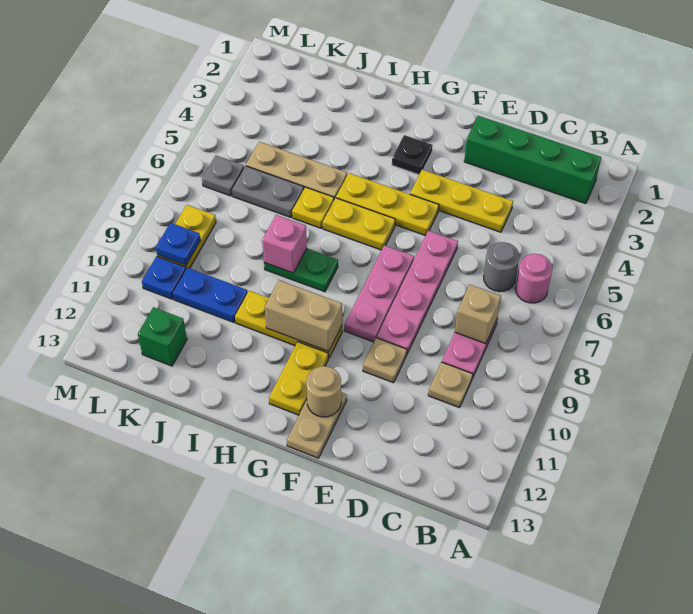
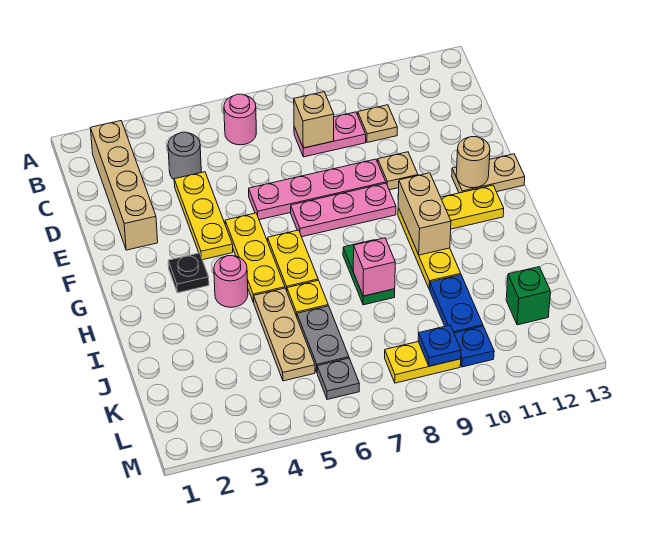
green 1x4 brick [464,116,601,204] -> tan 1x4 brick [91,121,158,250]
grey 1x1 round brick [484,242,520,292] -> grey 1x1 round brick moved to [168,132,201,179]
none -> pink 1x1 round brick [214,256,248,307]

